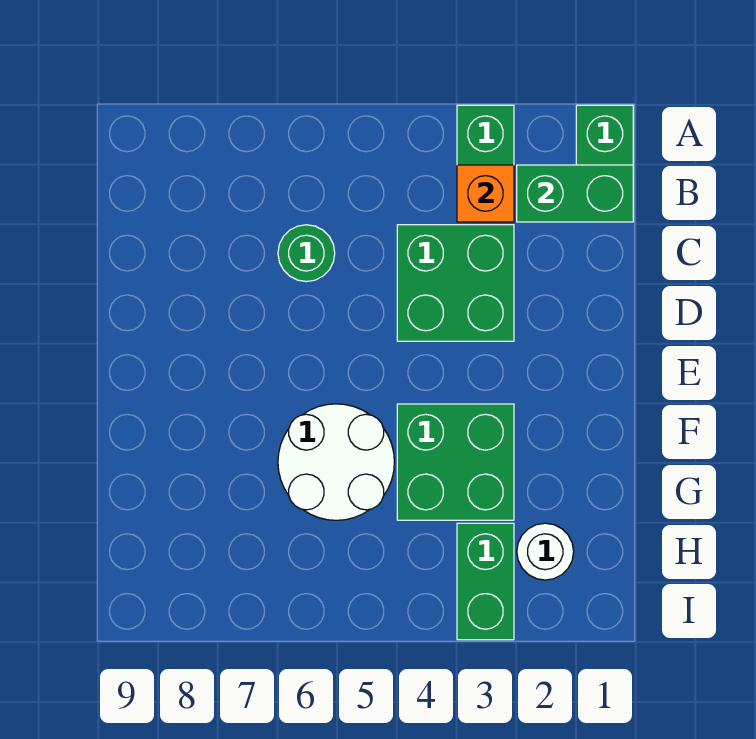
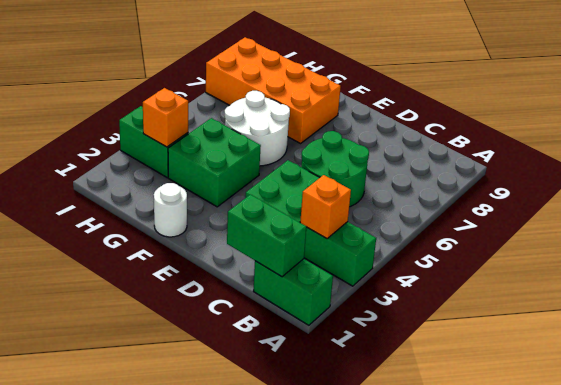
green 1x2 brick [517,165,633,222] -> green 1x2 brick turned to [227,194,306,277]
green 1x1 round brick [278,225,335,282] -> green 2x2 round brick [301,131,369,207]
none -> orange 2x4 brick [206,37,341,143]
white 1x1 round brick [517,523,574,580] -> white 1x1 round brick moved to [154,183,187,237]
none -> orange 1x1 brick [143,88,188,147]

